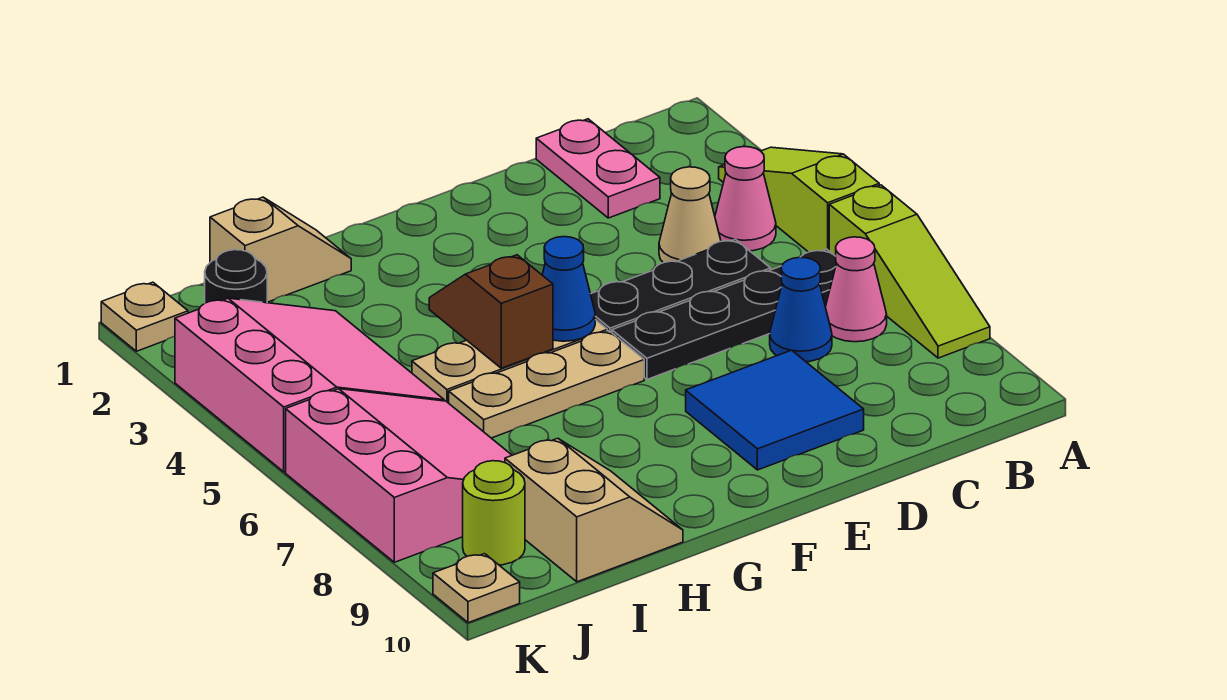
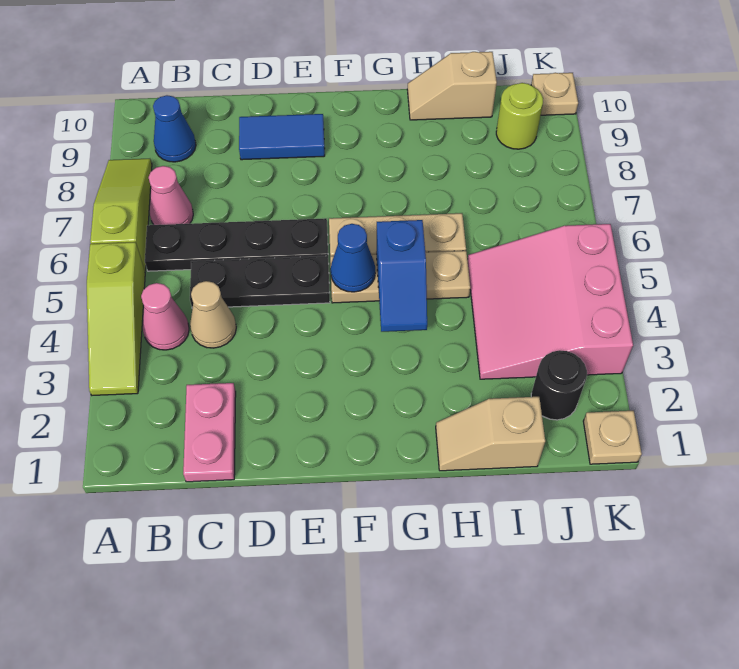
blue 1x1 cone [770,257,832,362] -> blue 1x1 cone moved to [153,95,196,162]
blue 2x2 tile [686,350,864,470] -> blue 1x2 tile [239,114,325,160]
brown 1x2 slope [429,255,553,368] -> blue 1x2 slope [376,220,427,332]
tan 2x2 slope [505,438,683,582] -> tan 1x2 slope [407,52,497,120]
pink 3x3 slope [286,389,512,562] -> none

